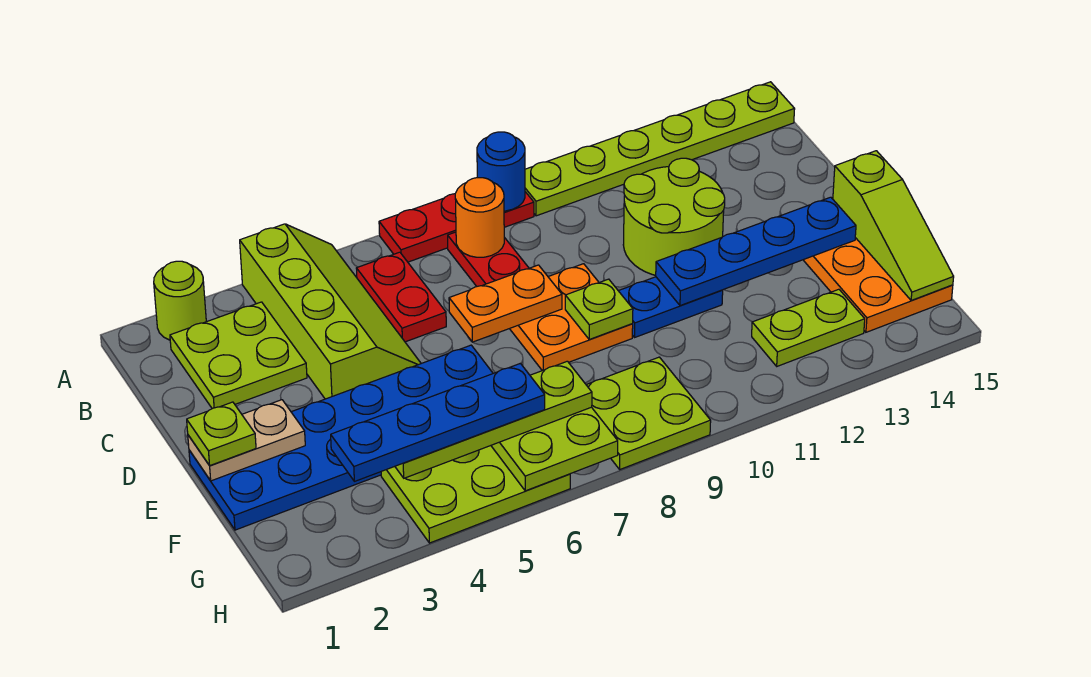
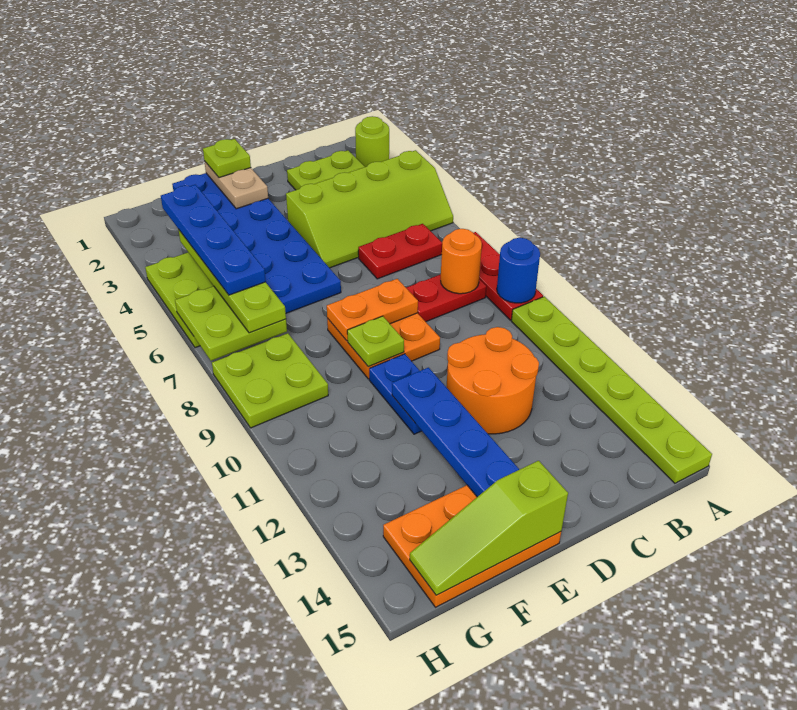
lime 2x2 round brick [623,158,725,275] -> orange 2x2 round brick [447,327,539,434]
orange 1x2 plate [449,265,562,342] -> orange 1x2 plate turned to [327,279,418,341]
lime 1x2 plate [752,289,865,366] -> none

